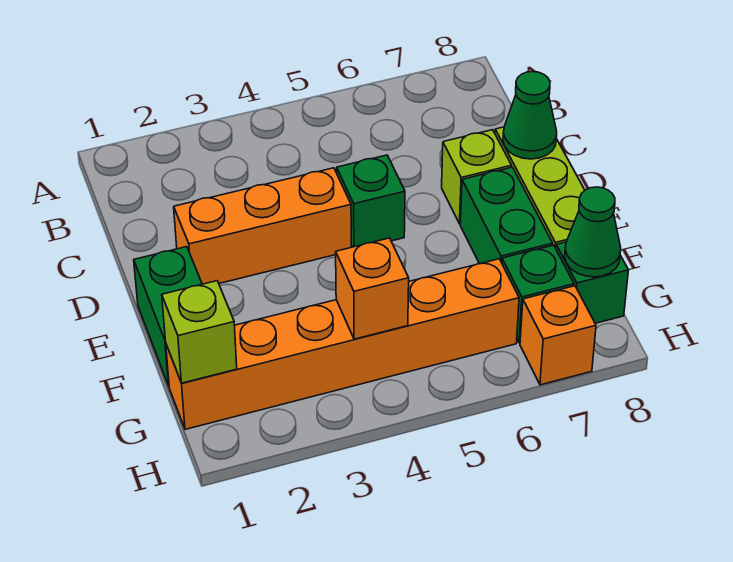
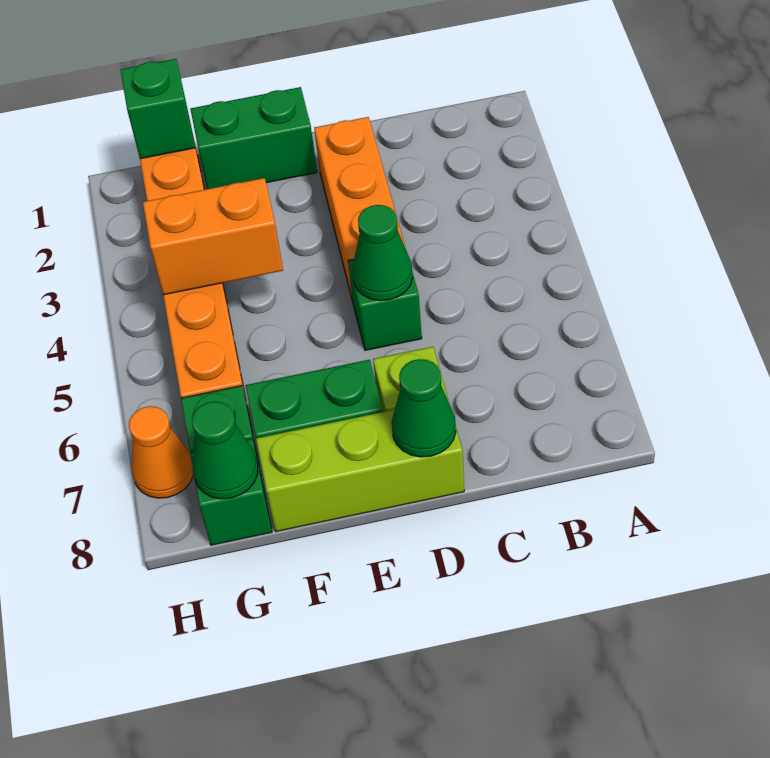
none -> green 1x1 cone [352,205,413,301]
lime 1x1 brick [162,281,237,383] -> green 1x1 brick [120,59,195,159]
orange 1x1 brick [336,238,409,339] -> orange 1x2 brick [143,178,283,295]
orange 1x1 brick [520,286,596,385] -> orange 1x1 cone [129,406,193,498]

